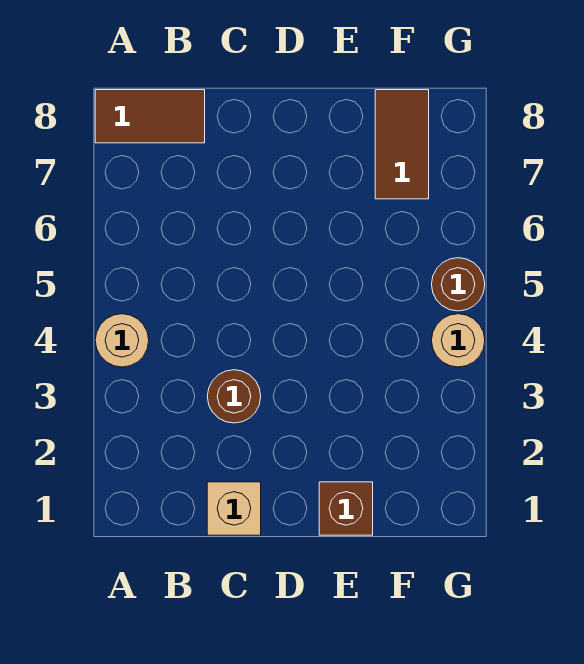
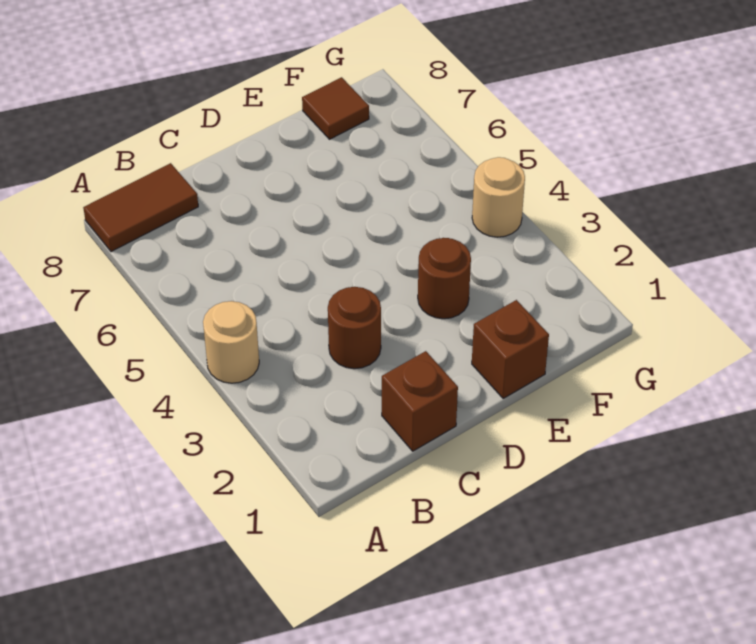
tan 1x1 brick [207,482,261,535] -> brown 1x1 brick [382,351,458,451]
brown 1x2 tile [375,90,429,199] -> brown 1x1 tile [302,77,369,139]
brown 1x1 round brick [432,258,485,311] -> brown 1x1 round brick moved to [418,238,471,319]

